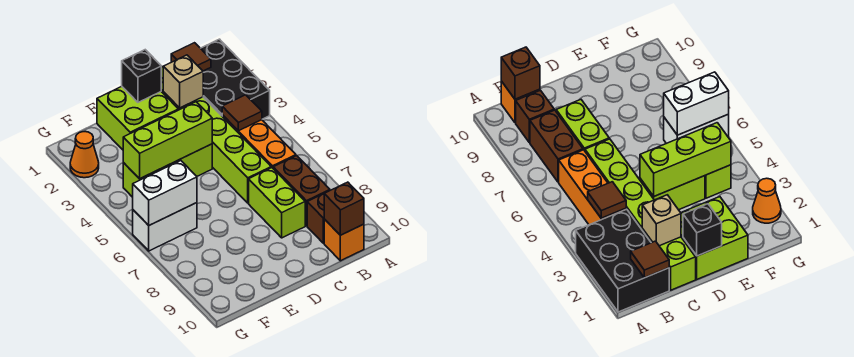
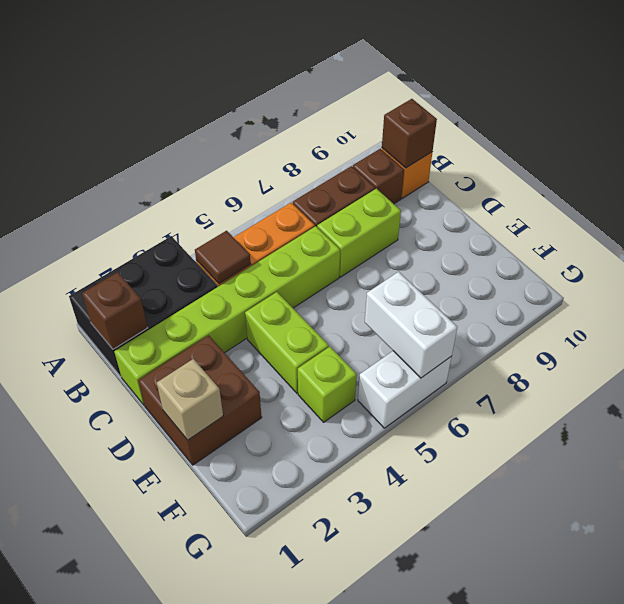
brown 1x1 tile [171,43,211,71] -> brown 1x1 brick [82,272,147,349]
tan 1x1 brick [163,55,203,108] -> tan 1x1 brick moved to [157,359,223,440]
lime 2x2 brick [97,87,178,150] -> brown 2x2 brick [138,335,262,465]
black 1x1 brick [122,50,161,102] -> none
lime 1x3 brick [123,102,212,179] -> none
white 1x2 brick [133,203,197,251] -> white 1x2 brick turned to [358,351,452,428]
orange 1x1 cone [70,132,99,178] -> none

